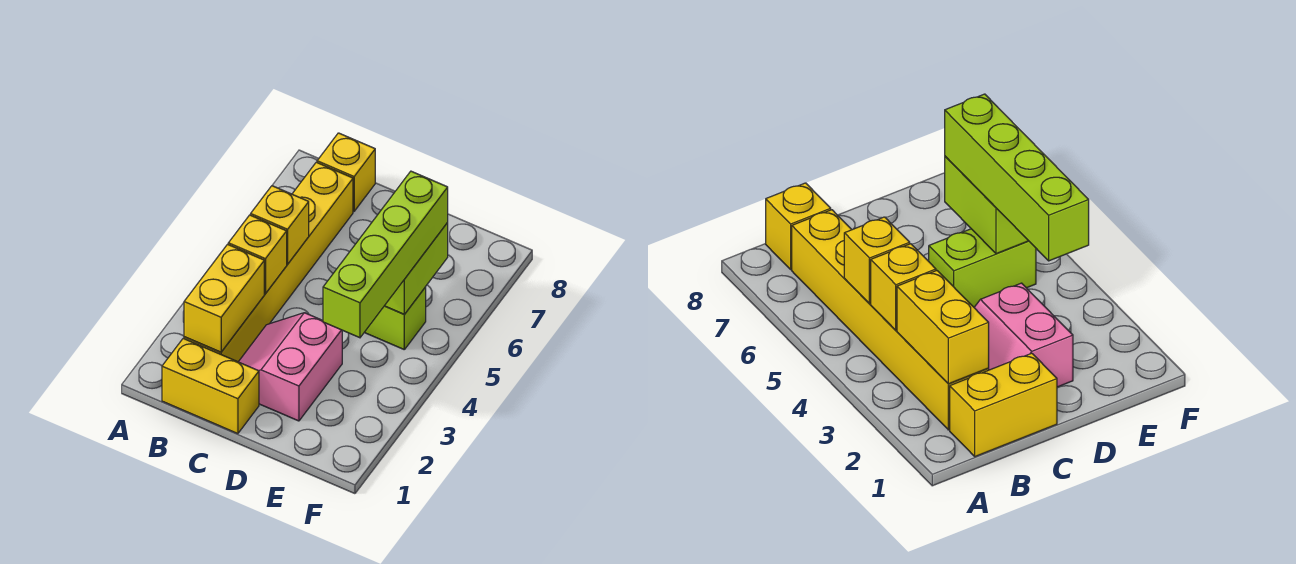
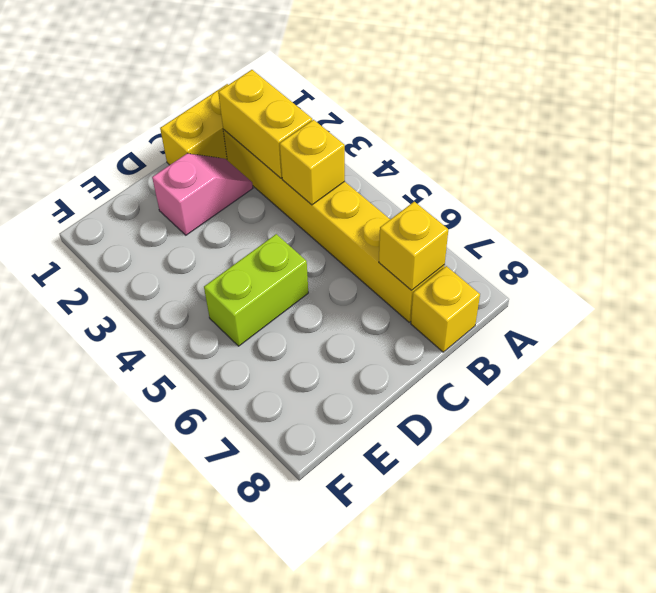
yellow 1x1 brick [251,186,309,264] -> yellow 1x1 brick moved to [379,202,448,291]
pink 2x2 slope [239,313,342,421] -> pink 1x2 slope [152,153,253,235]
lime 1x4 brick [323,171,448,338] -> none
lime 1x2 brick [385,223,448,314] -> none

